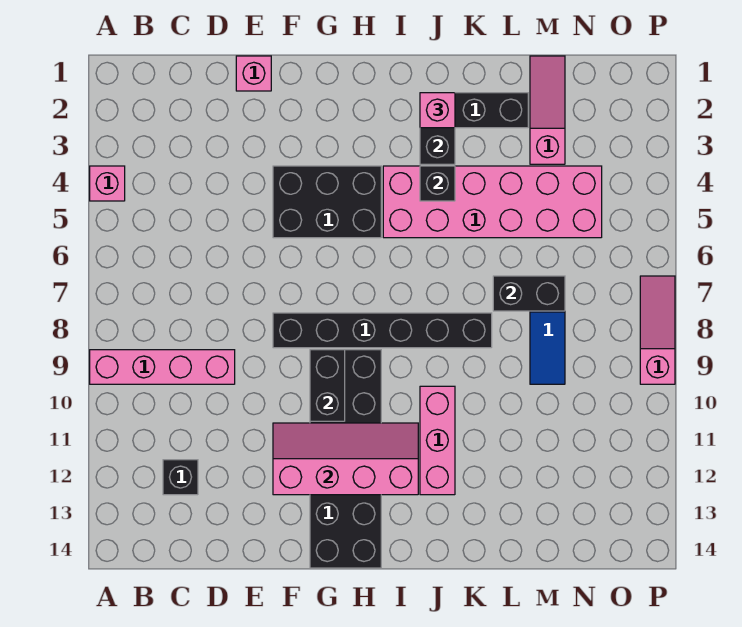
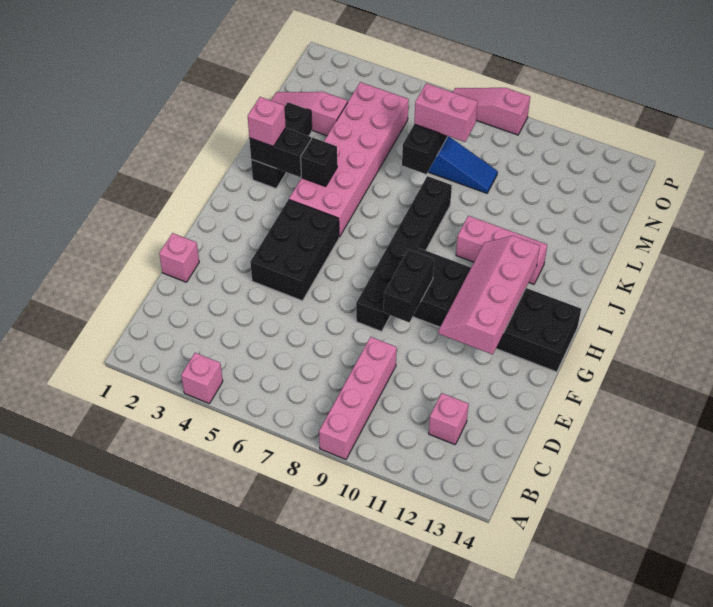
black 1x1 brick [163,460,198,495] -> pink 1x1 brick [429,393,469,445]
black 1x2 brick [310,350,345,421] -> black 1x2 brick turned to [384,249,434,322]
none -> pink 1x2 brick [414,83,478,142]

